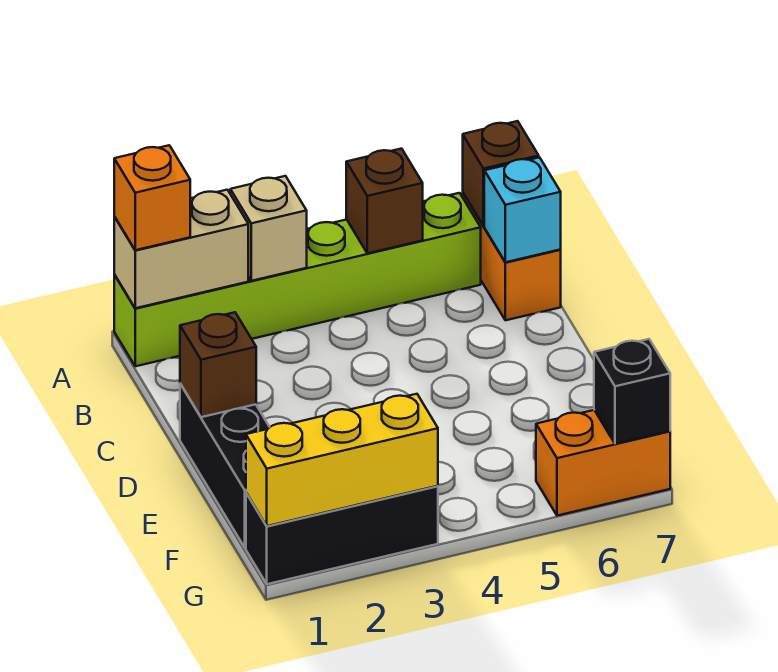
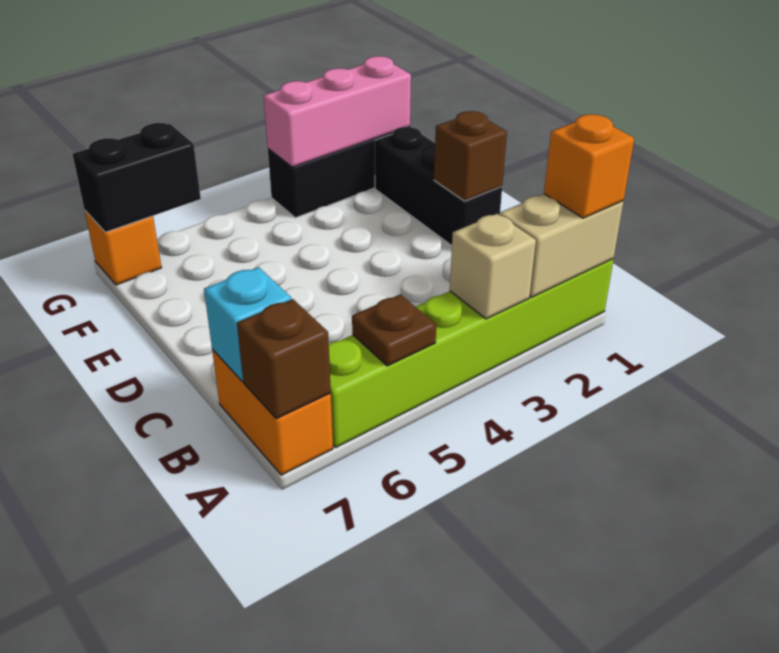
brown 1x1 brick [346,149,423,253] -> brown 1x1 plate [352,294,436,366]
yellow 1x3 brick [246,394,438,526] -> pink 1x3 brick [264,56,411,167]
orange 1x2 brick [536,410,670,516] -> orange 1x1 brick [84,210,162,285]
black 1x1 brick [594,339,670,444] -> black 1x2 brick [73,123,201,232]

